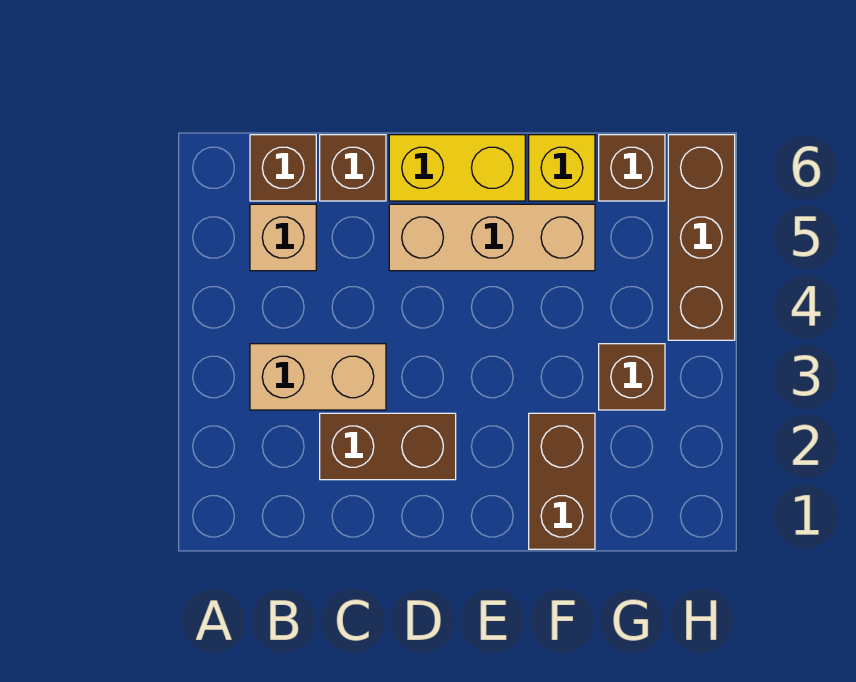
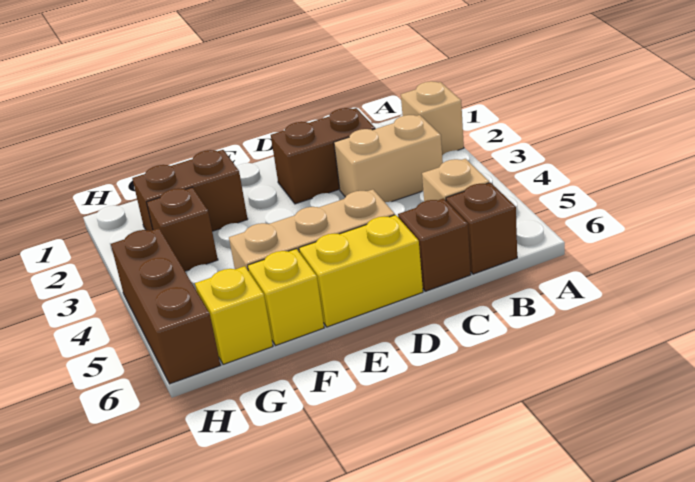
none -> tan 1x1 brick [401,81,464,155]
brown 1x2 brick [529,413,595,549] -> brown 1x2 brick turned to [132,150,248,231]
brown 1x1 brick [599,135,665,201] -> yellow 1x1 brick [195,266,273,364]

